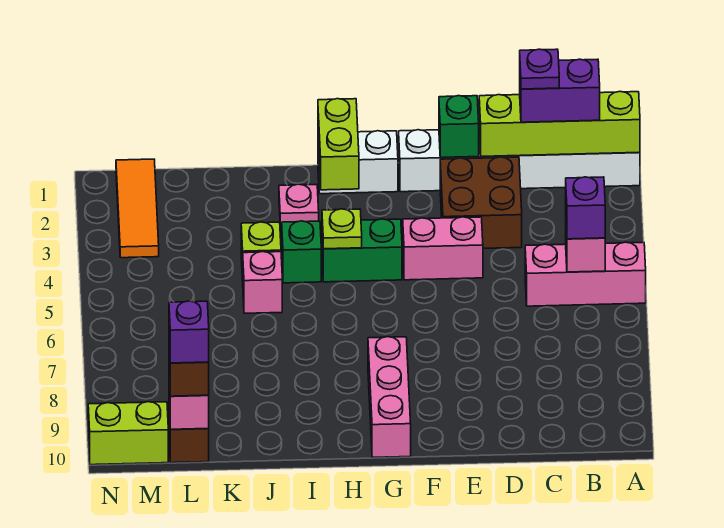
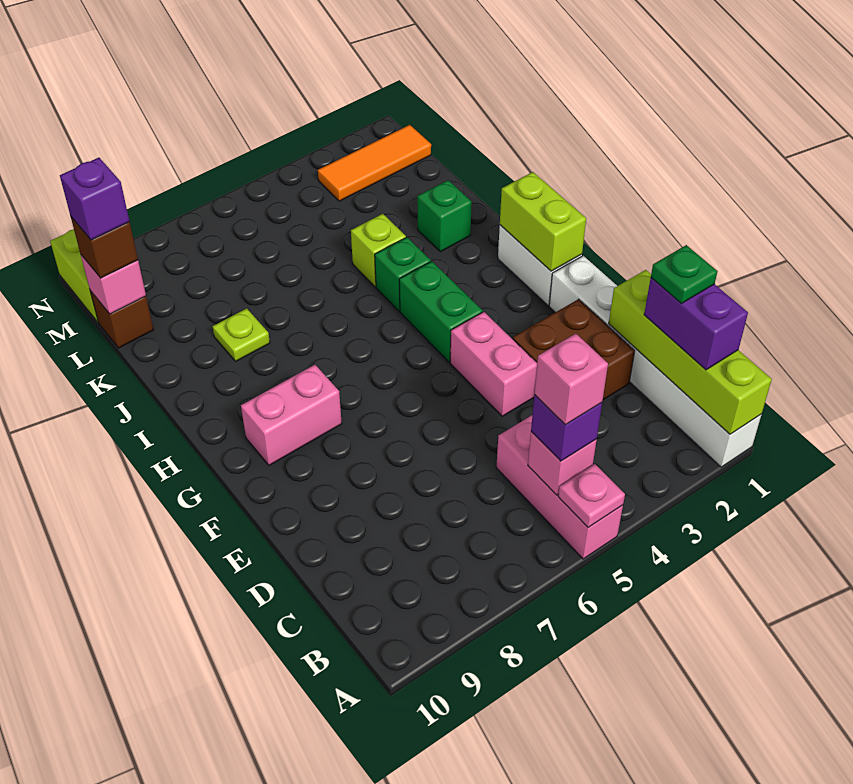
purple 1x1 plate [520,49,559,89] -> green 1x1 plate [651,245,717,303]
green 1x1 brick [439,96,479,158] -> green 1x1 brick moved to [417,180,472,252]
pink 1x3 brick [368,337,411,457] -> pink 1x2 brick [241,365,342,465]
lime 1x2 brick [318,99,359,190] -> lime 1x2 brick turned to [500,172,586,271]
lime 1x1 plate [322,209,362,249] -> lime 1x1 plate moved to [213,308,270,361]
pink 1x1 plate [279,184,319,224] -> pink 1x1 plate moved to [558,464,625,527]
pink 1x1 brick [243,252,282,313] -> pink 1x1 brick moved to [534,334,608,425]

